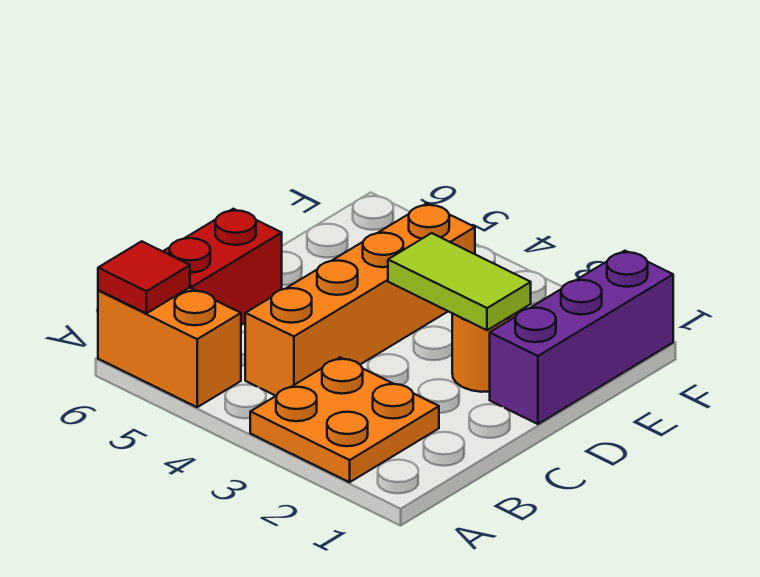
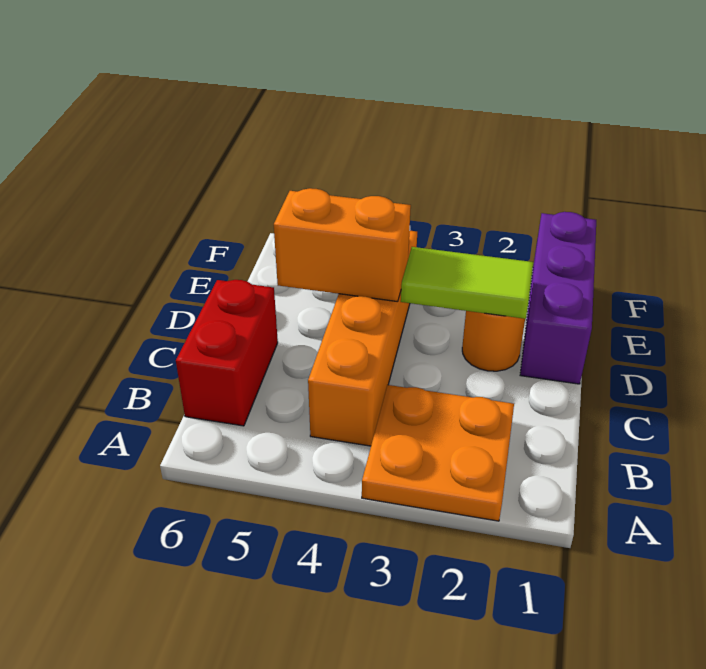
orange 1x2 brick [98,288,241,407] -> orange 1x2 brick moved to [274,188,411,302]
red 1x1 tile [98,241,190,313] -> none

